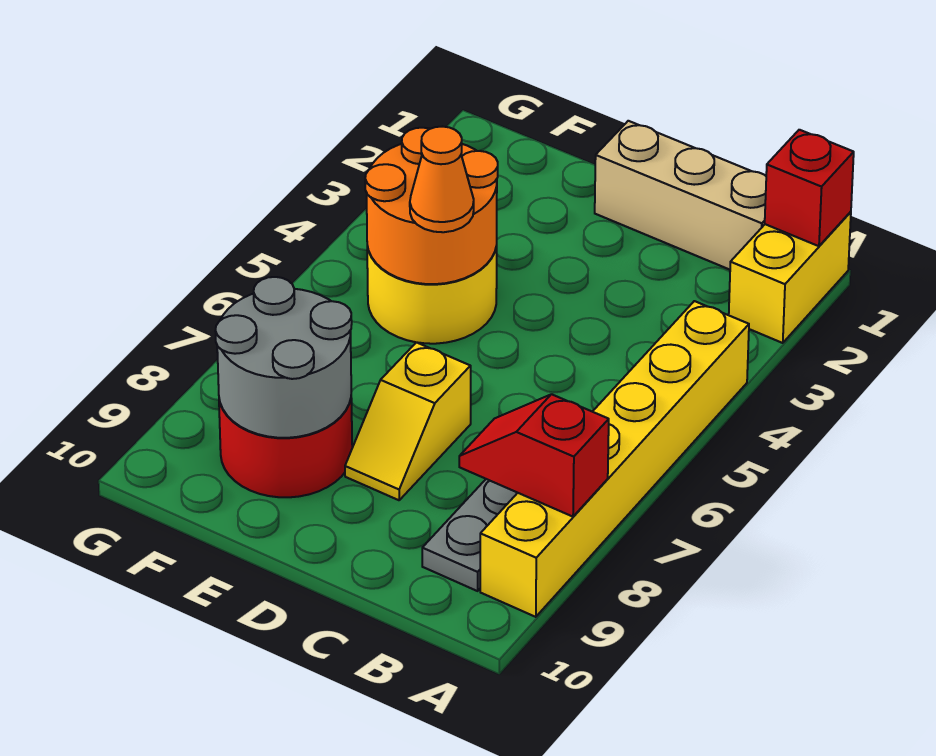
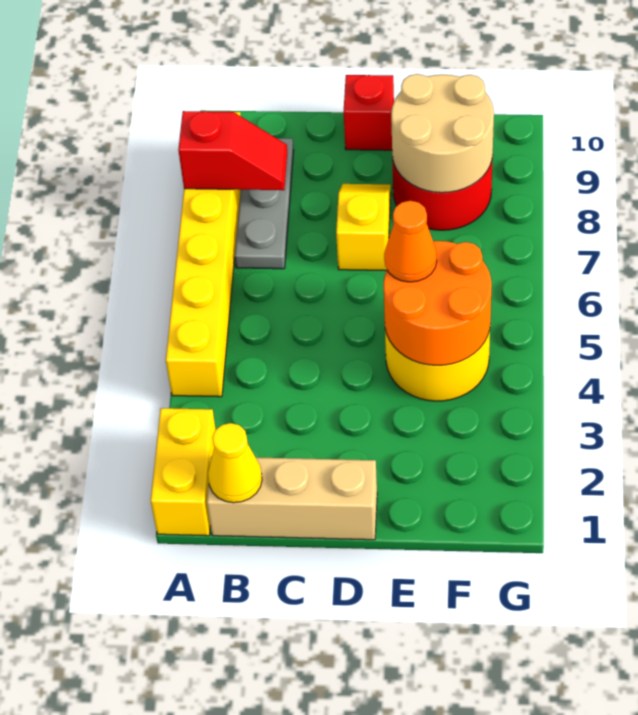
red 1x1 brick [765,130,854,246] -> red 1x1 brick moved to [344,75,394,150]
none -> yellow 1x1 cone [208,423,262,503]
grey 2x2 round brick [216,277,352,438] -> tan 2x2 round brick [391,74,494,193]

